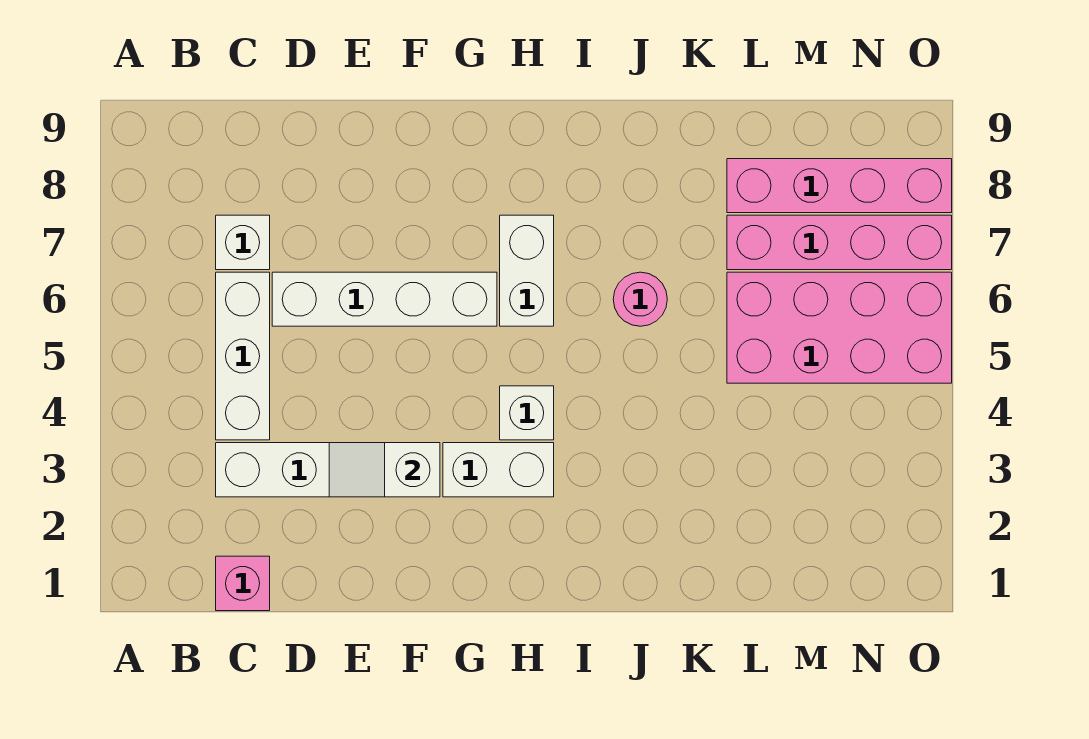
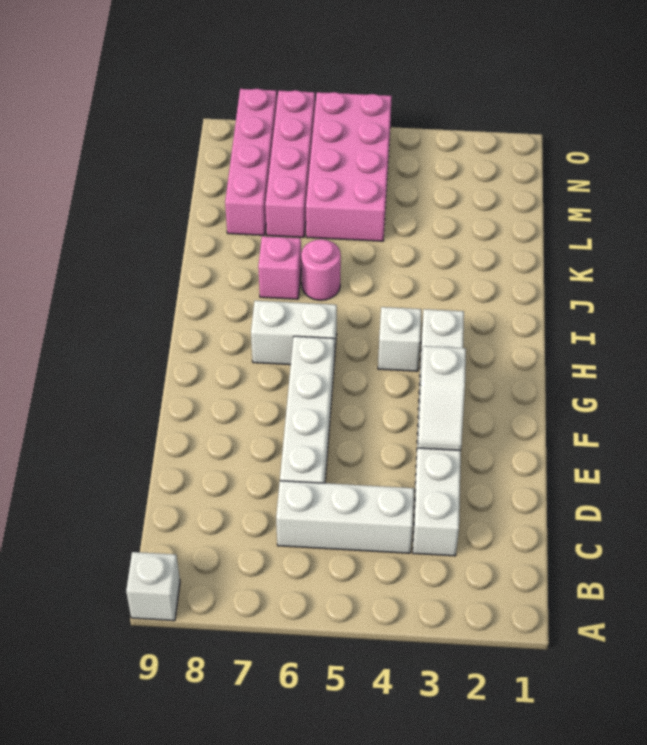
pink 1x1 brick [216,556,270,611] -> pink 1x1 brick moved to [258,236,301,299]
white 1x1 brick [216,215,270,270] -> white 1x1 brick moved to [126,552,180,621]

